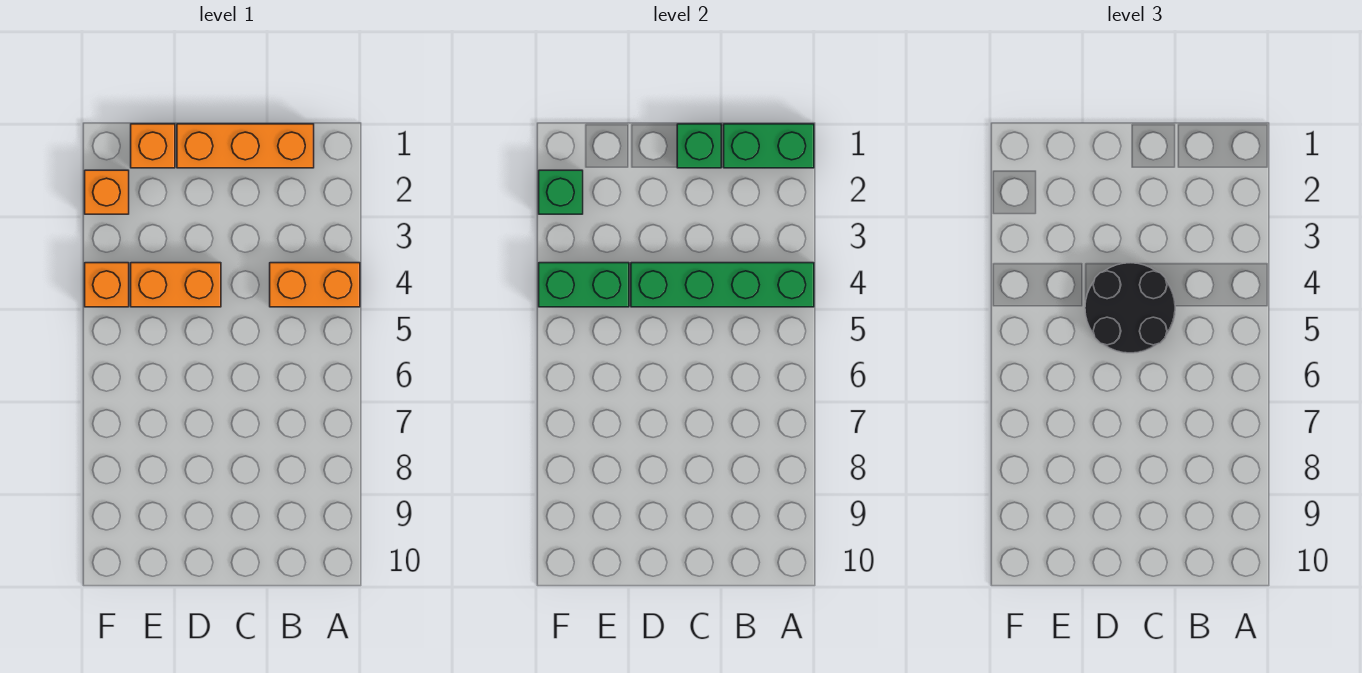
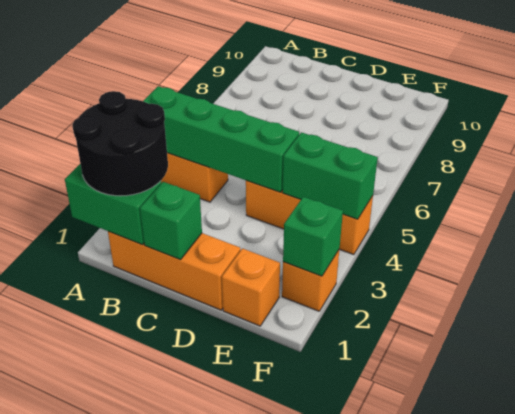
black 2x2 round brick [1085,263,1175,353] -> black 2x2 round brick moved to [72,91,168,196]

